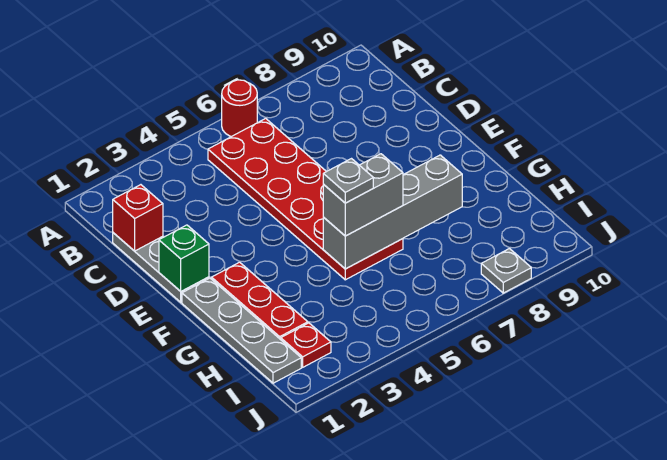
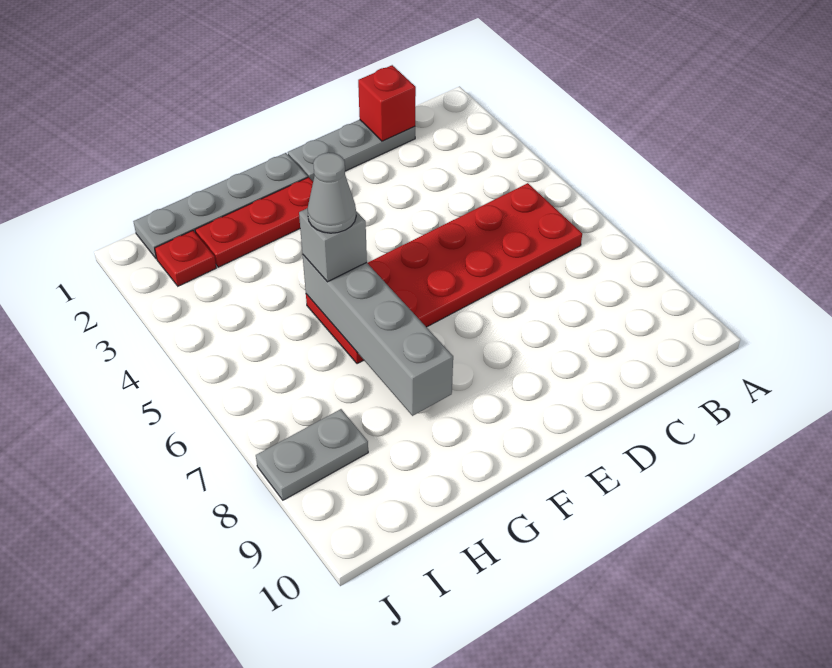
red 1x1 round brick [222,80,257,137] -> none
green 1x1 brick [159,225,209,291] -> none
grey 1x2 brick [323,154,403,236] -> grey 1x1 brick [299,209,367,282]
grey 1x1 plate [323,159,373,203] -> grey 1x1 cone [307,153,356,233]
grey 1x1 plate [481,249,531,293] -> grey 1x2 plate [256,409,368,500]

